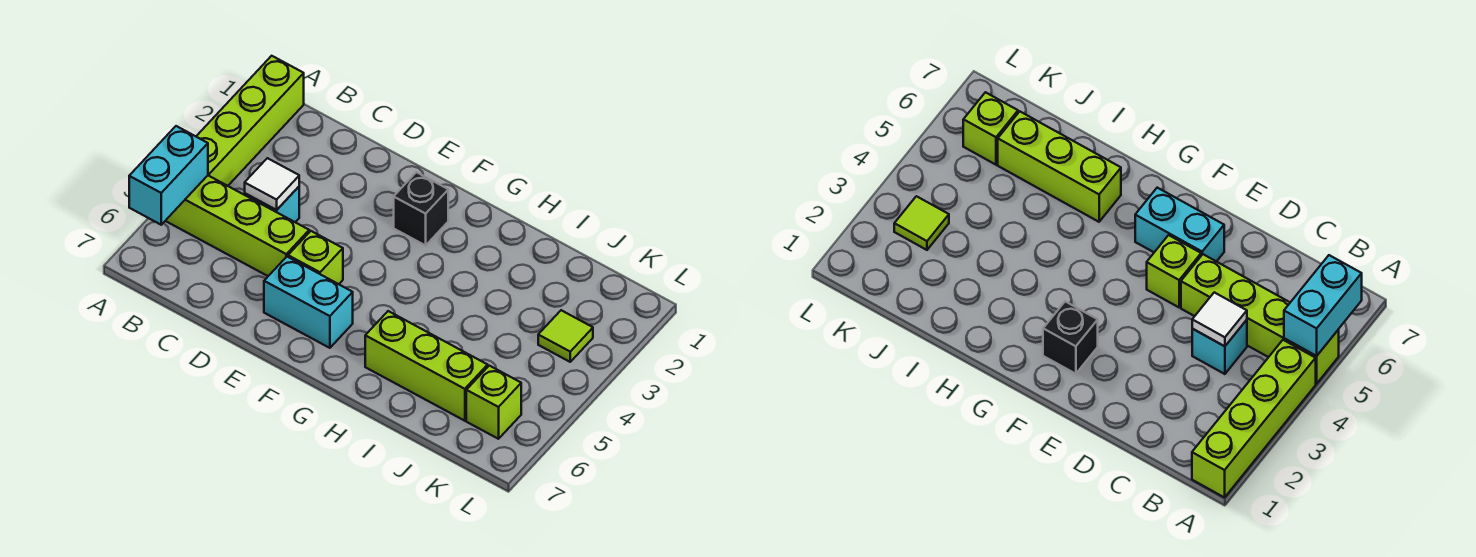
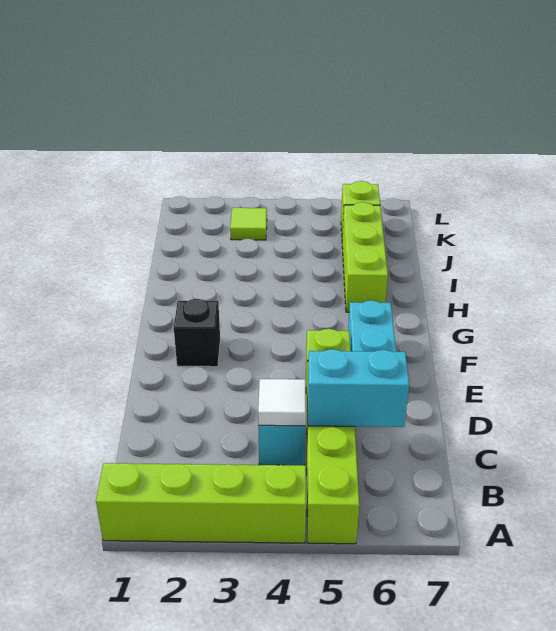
cyan 1x2 brick [129,126,208,225] -> cyan 1x2 brick moved to [308,349,409,427]

